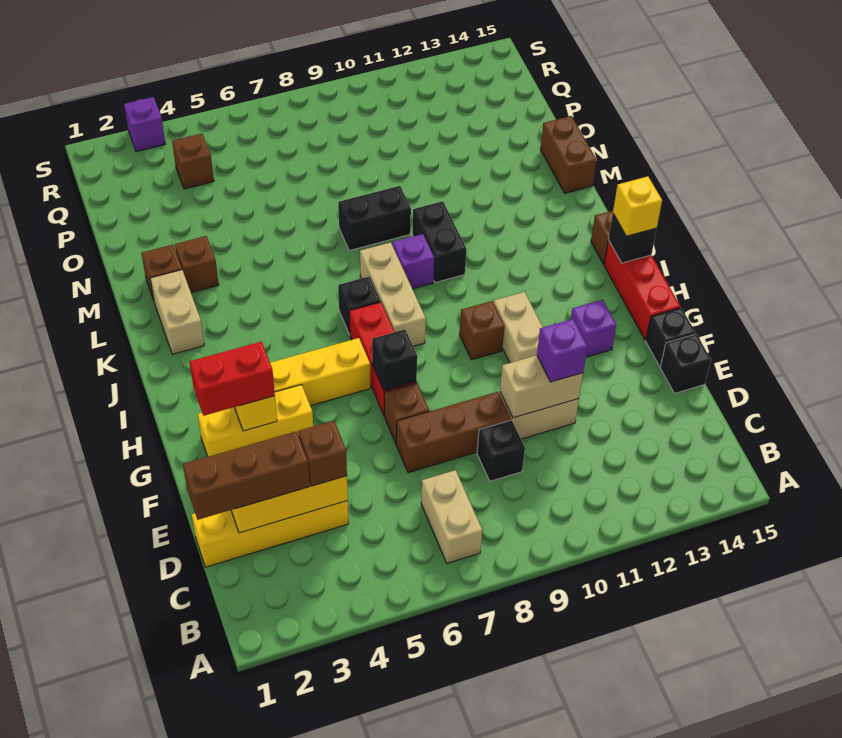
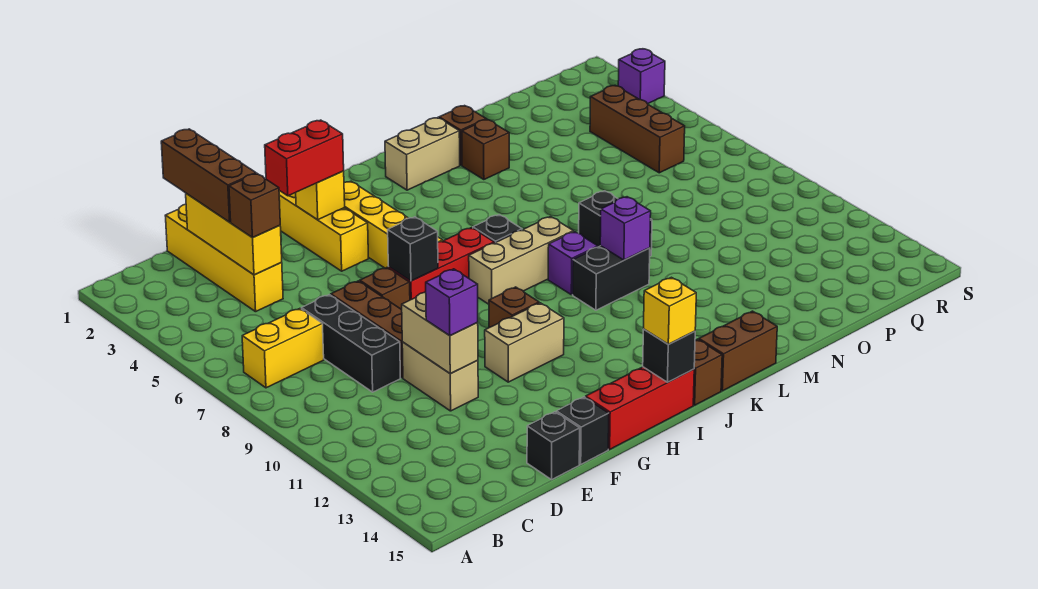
tan 1x2 brick [421,470,482,563] -> yellow 1x2 brick [242,309,324,388]
black 1x1 brick [477,420,525,481] -> black 1x3 brick [302,295,400,392]
red 1x2 brick [190,342,275,416] -> red 1x2 brick turned to [265,120,344,196]
purple 1x1 brick [571,300,616,357] -> purple 1x1 brick moved to [600,197,651,260]
brown 1x2 brick [540,116,597,193] -> brown 1x2 brick moved to [699,311,777,391]
brown 1x1 brick [172,134,214,189] -> brown 1x3 brick [590,85,685,173]

